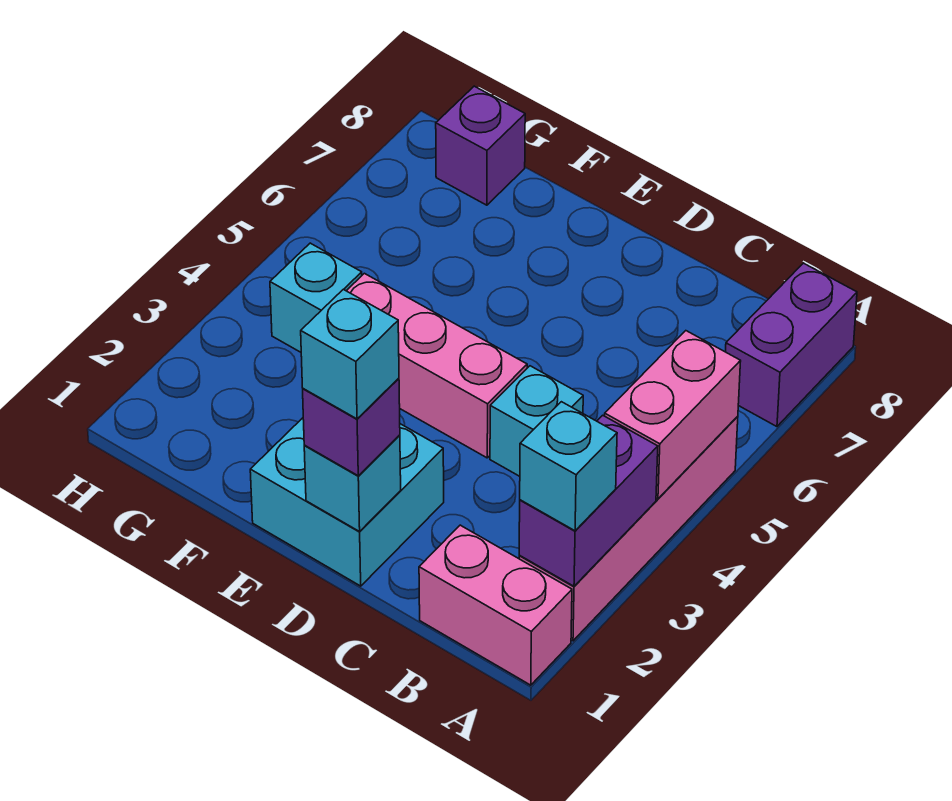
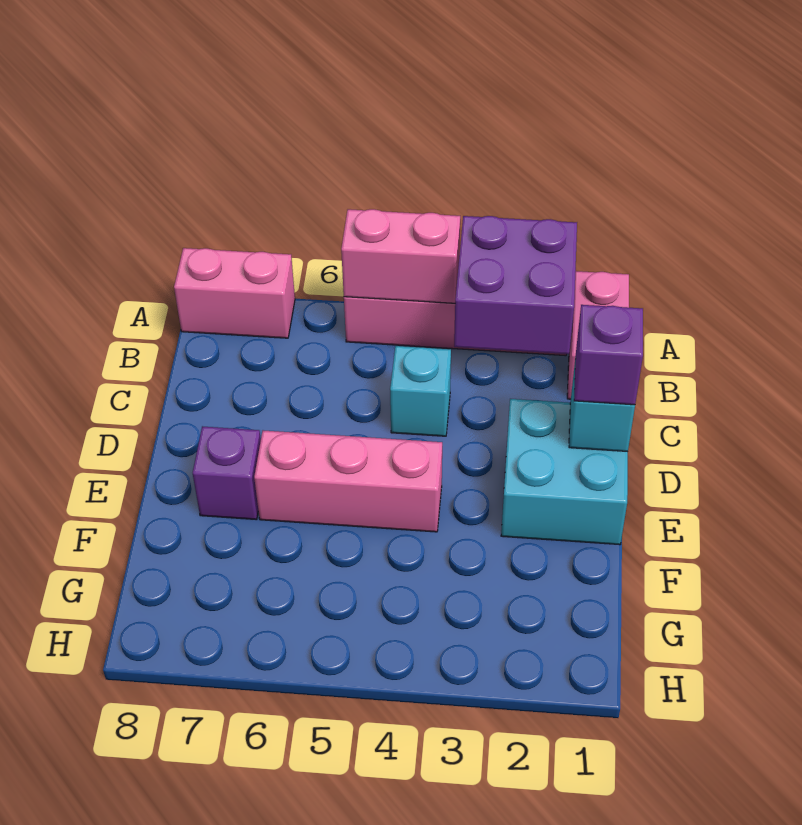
purple 1x2 brick [519,415,658,586] -> purple 2x2 brick [454,216,577,354]
cyan 1x1 brick [520,402,617,531] -> none
purple 1x2 brick [726,263,857,427] -> pink 1x2 brick [174,248,295,338]
cyan 1x1 brick [301,289,399,419] -> none
pink 1x3 brick [347,273,527,458] -> pink 1x3 brick turned to [254,430,442,532]
cyan 1x1 brick [270,243,362,352] -> none
purple 1x1 brick [436,86,525,205] -> purple 1x1 brick moved to [193,426,261,520]

